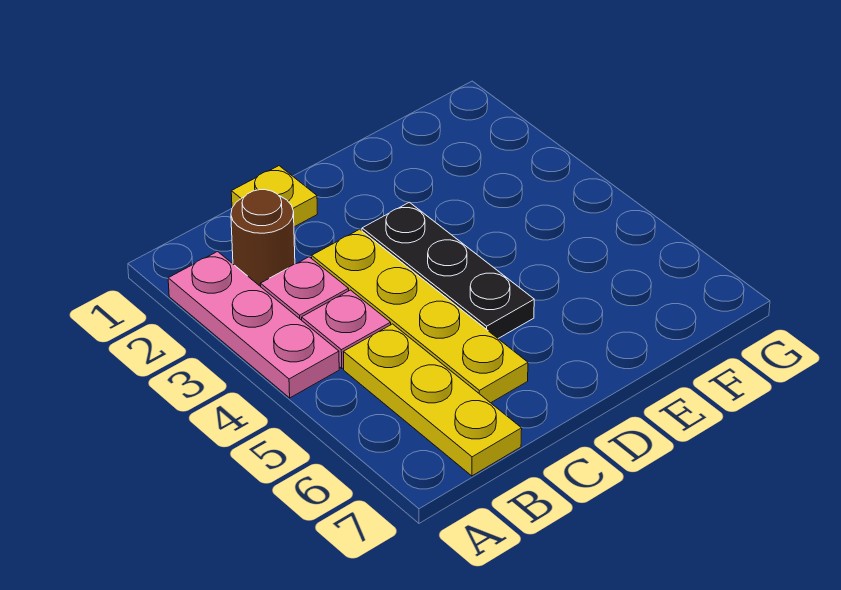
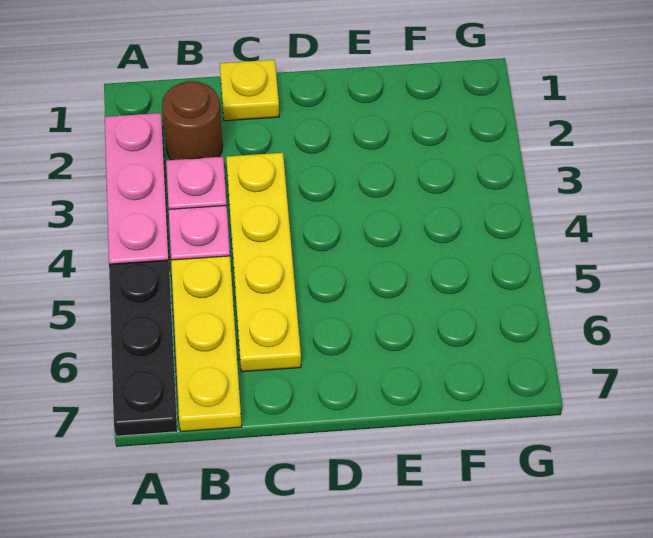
black 1x3 plate [362,202,534,338] -> black 1x3 plate moved to [109,260,177,436]

